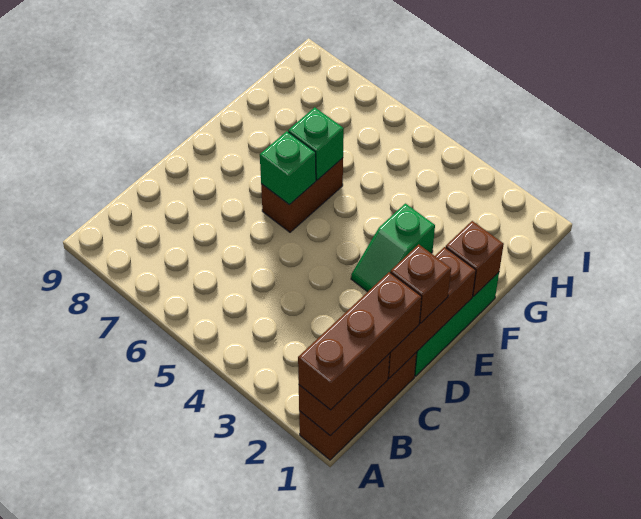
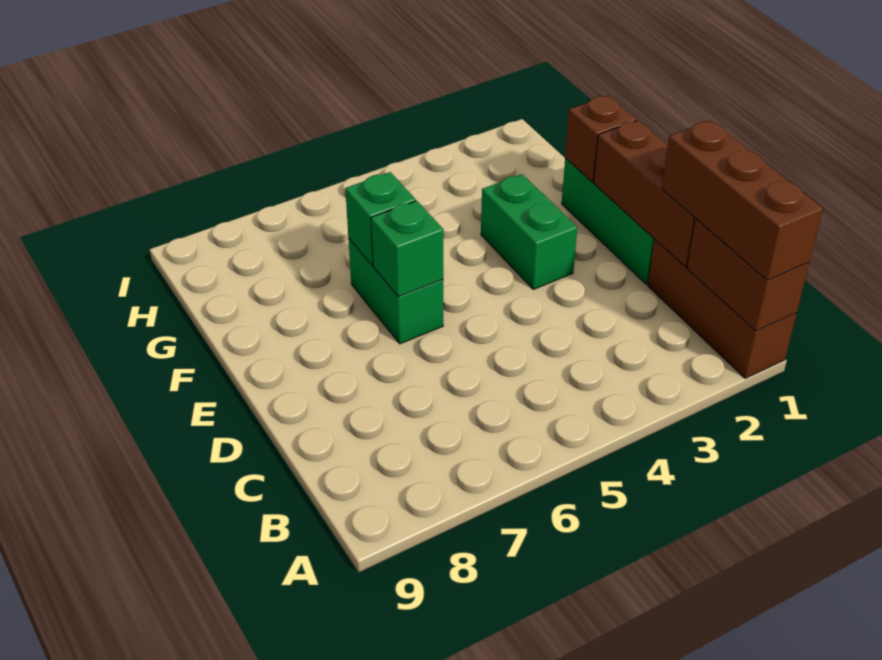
brown 1x1 brick [390,244,451,323] -> none
green 1x2 slope [351,204,435,292] -> green 1x2 brick [481,174,577,289]
brown 1x2 brick [261,158,343,232] -> green 1x2 brick [348,238,443,344]

